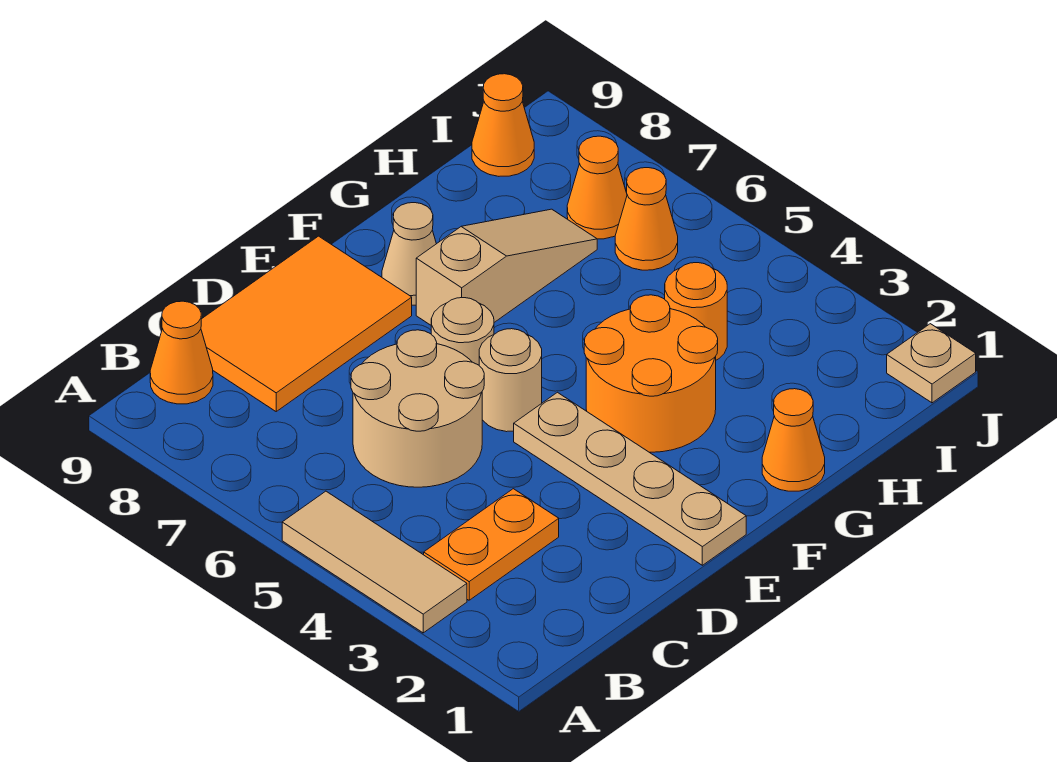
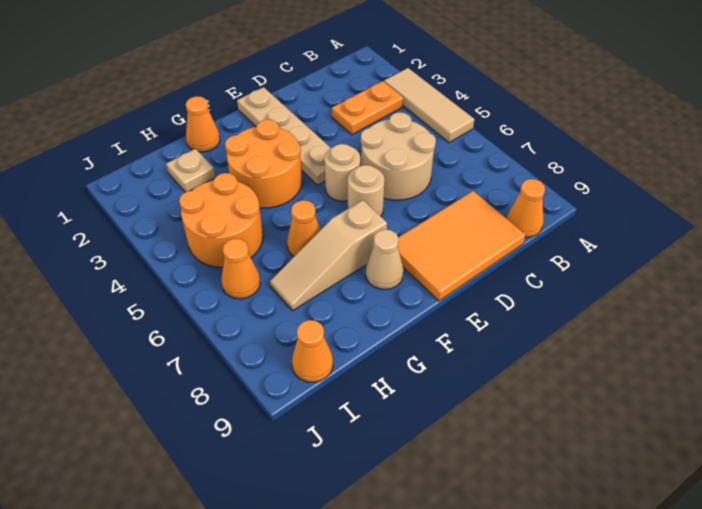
orange 1x1 round brick [665,263,727,360] -> orange 2x2 round brick [179,173,263,267]
orange 1x1 cone [567,136,627,239] -> orange 1x1 cone moved to [287,200,320,256]
tan 1x1 plate [887,324,976,403] -> tan 1x1 plate moved to [166,149,215,192]

